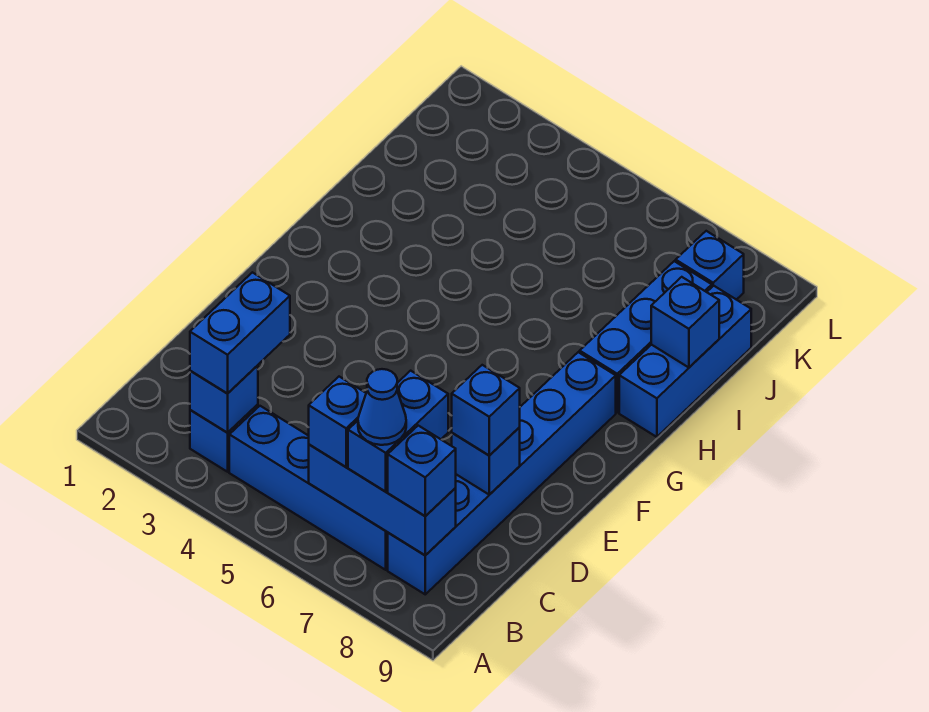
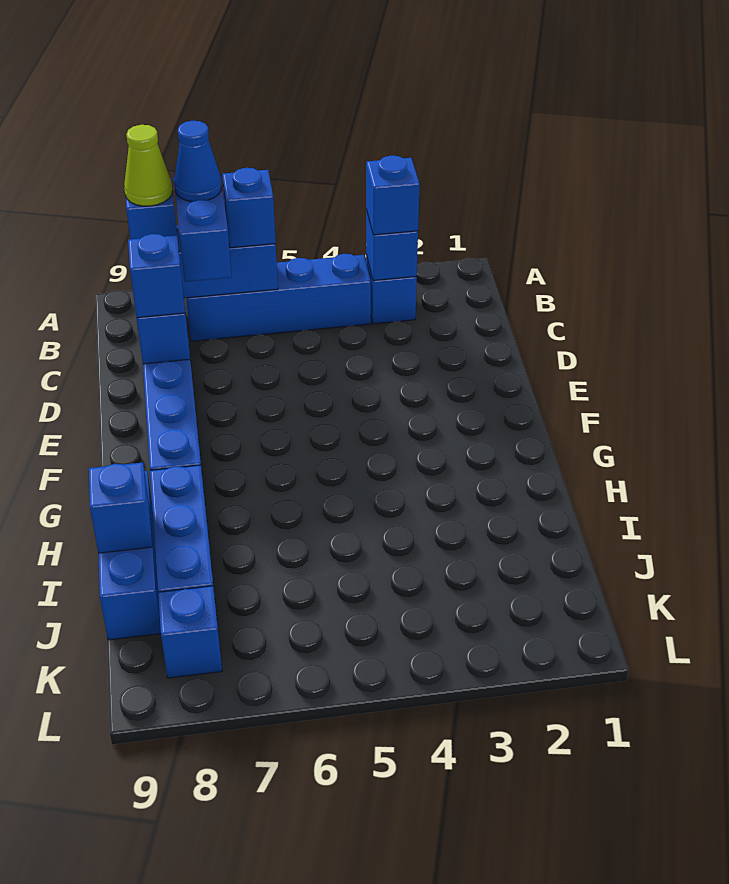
blue 1x2 brick [190,272,290,394] -> blue 1x1 brick [366,155,420,235]
none -> lime 1x1 cone [124,125,173,206]

